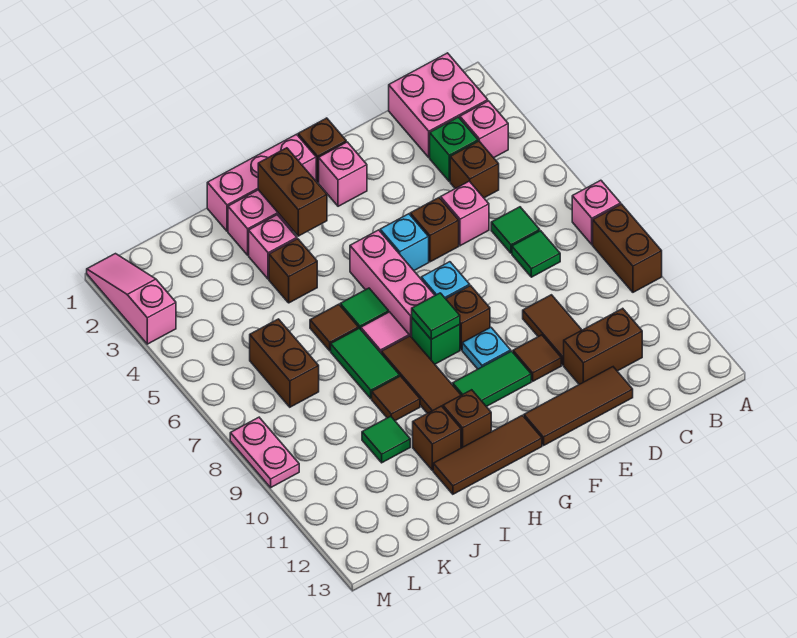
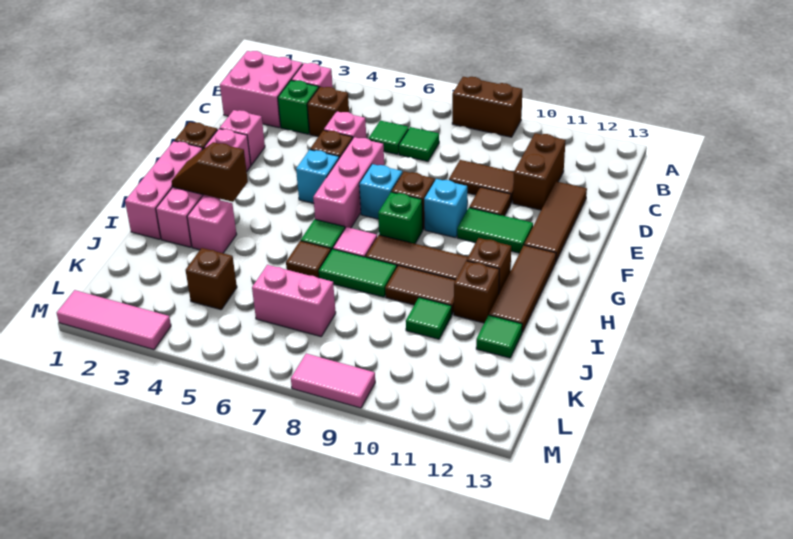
pink 1x1 brick [572,180,621,245] -> pink 1x1 brick moved to [220,110,265,165]
cyan 1x1 plate [462,327,511,369] -> cyan 1x1 brick [424,179,467,238]
green 1x2 tile [453,351,531,407] -> green 1x2 tile turned to [457,208,533,253]
pink 1x3 brick [350,230,435,337] -> pink 1x3 brick turned to [313,137,384,228]
green 1x1 tile [412,293,460,339] -> green 1x1 tile moved to [476,315,522,358]
brown 1x2 brick [258,148,327,236] -> brown 1x2 slope [171,142,248,202]
brown 1x1 brick [269,239,317,303] -> brown 1x1 brick moved to [186,248,237,310]
brown 1x1 tile [372,376,420,421] -> brown 1x2 tile [385,265,455,314]
brown 1x2 brick [250,319,319,407] -> pink 1x2 brick [252,265,336,336]
pink 1x3 slope [87,254,176,344] -> pink 1x3 tile [57,290,171,350]
pink 1x2 plate [230,417,299,488] -> pink 1x2 tile [291,354,375,408]

